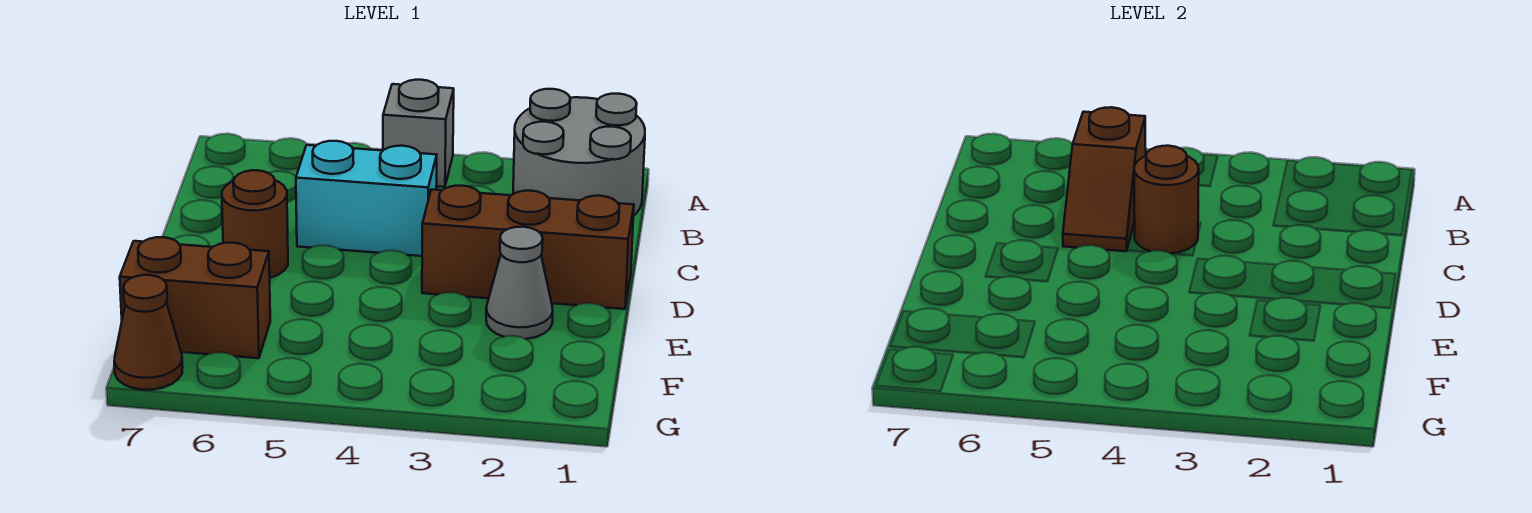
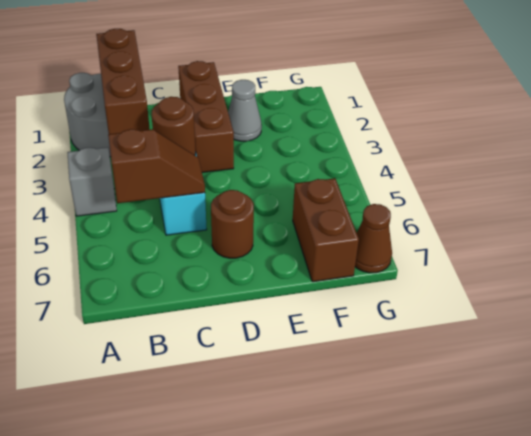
none -> brown 1x3 brick [96,29,150,134]

